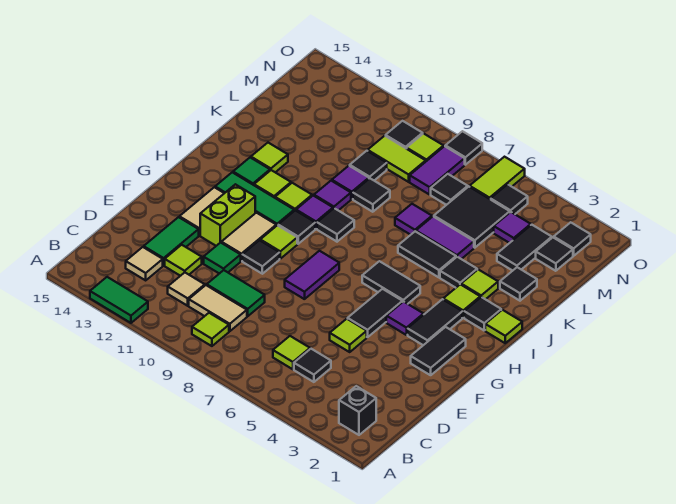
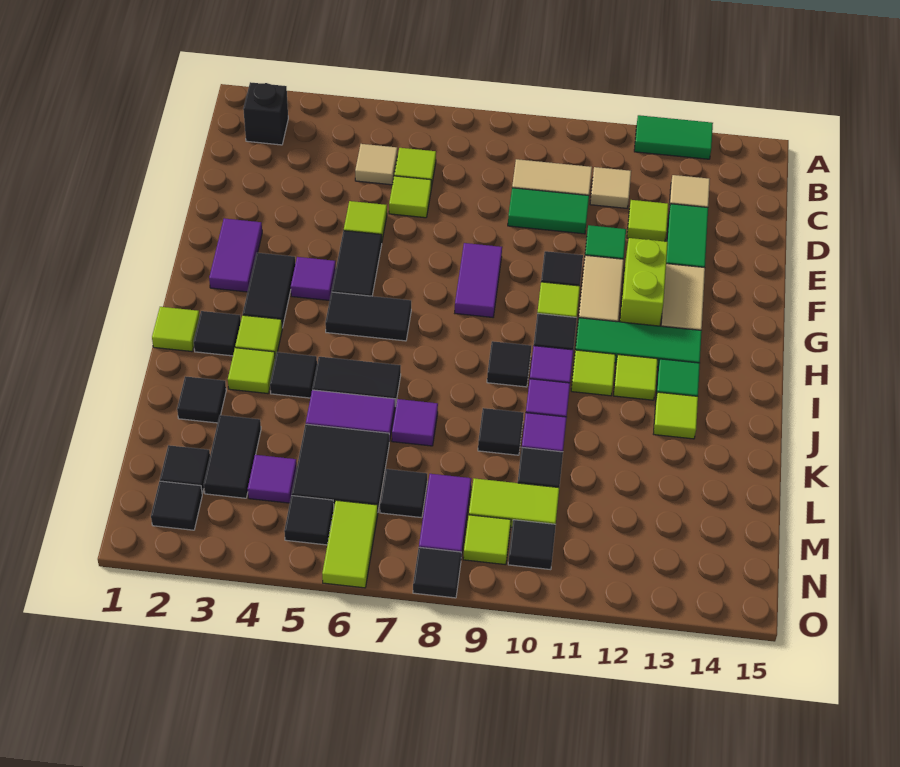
lime 1x1 tile [192,313,229,346] -> lime 1x1 tile moved to [389,176,432,218]
black 1x1 tile [294,349,331,382] -> tan 1x1 tile [355,144,397,185]
black 1x2 tile [411,327,466,375] -> purple 1x2 tile [209,218,262,292]

